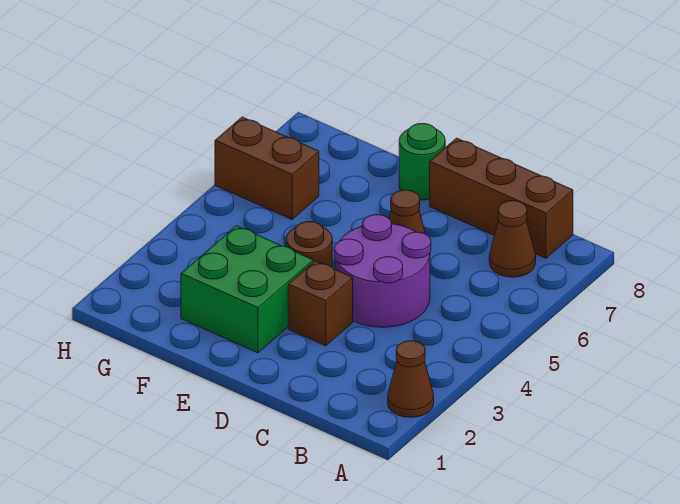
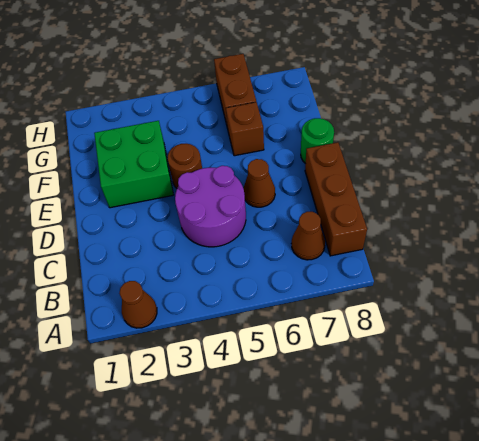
brown 1x1 brick [288,261,353,346] -> brown 1x1 brick moved to [226,102,264,156]

